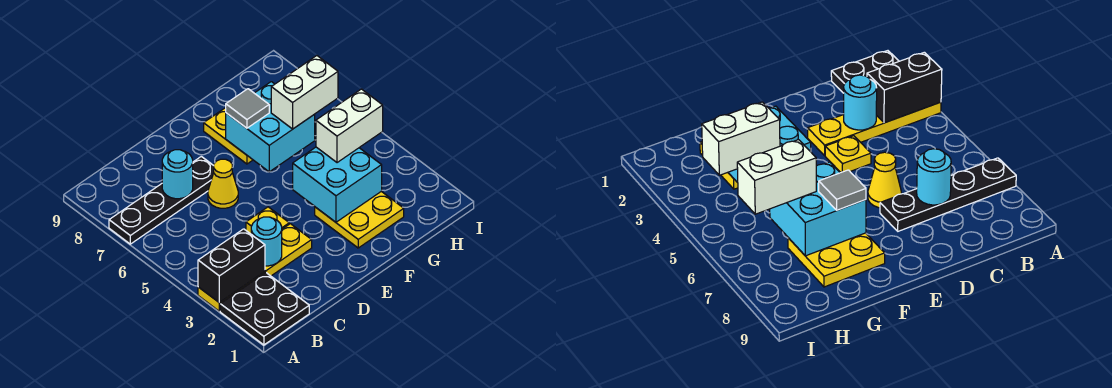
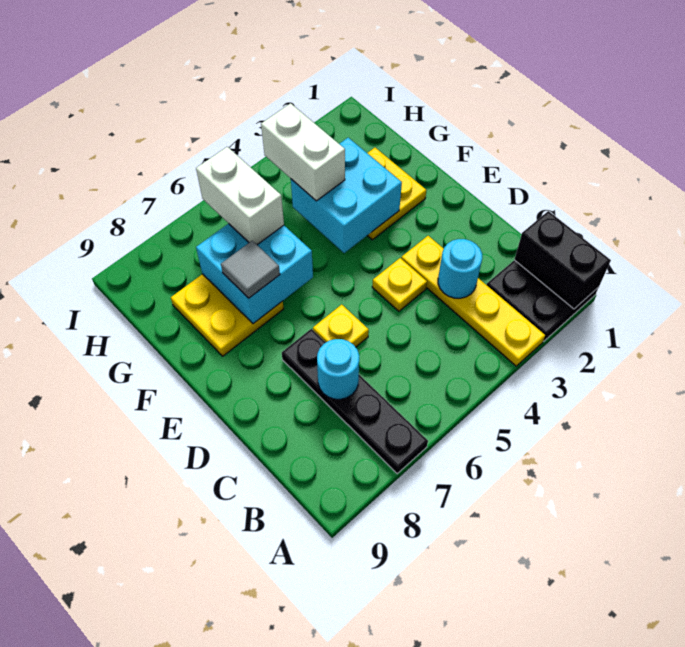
black 1x2 brick [198,229,265,303] -> black 1x2 brick moved to [514,211,611,309]
yellow 1x1 cone [208,159,238,208] -> yellow 1x1 plate [313,304,369,347]

